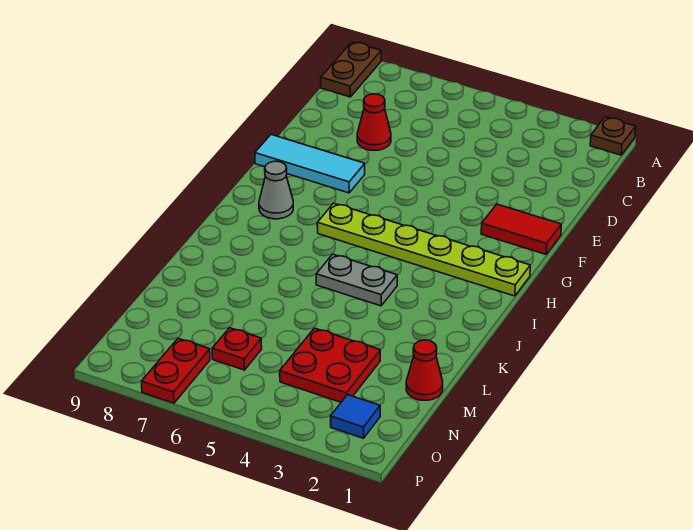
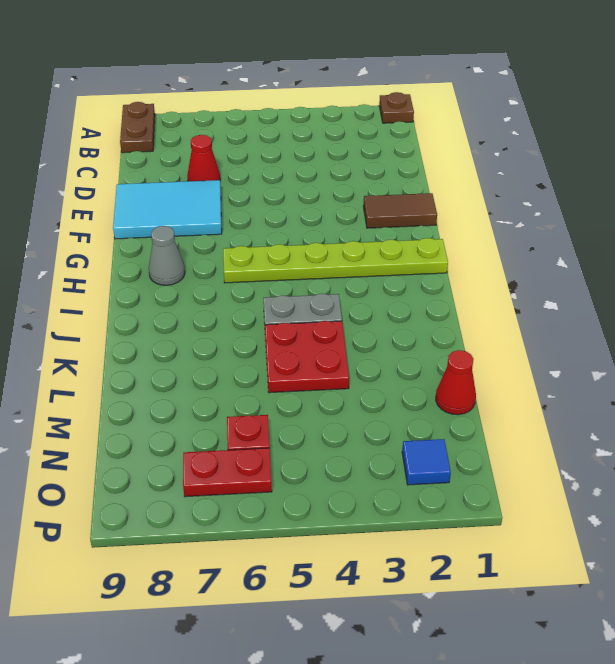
red 1x2 tile [481,204,561,254] -> brown 1x2 tile [363,193,437,228]
cyan 1x3 tile [255,135,365,193] -> cyan 2x3 tile [113,180,222,239]
red 2x2 plate [280,328,380,402] -> red 2x2 plate moved to [265,321,349,393]
red 1x2 plate [142,338,210,403] -> red 1x2 plate turned to [183,448,272,497]

